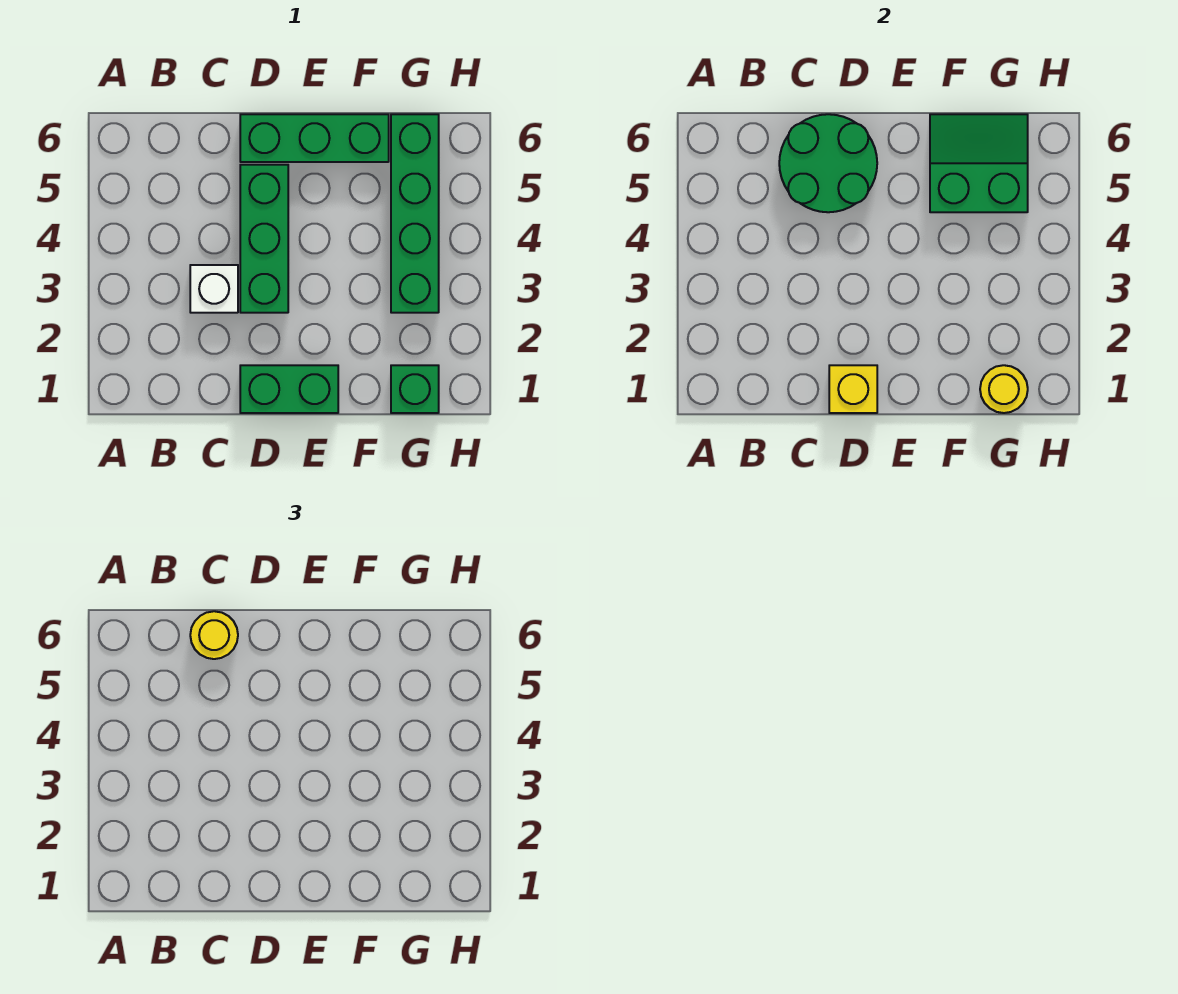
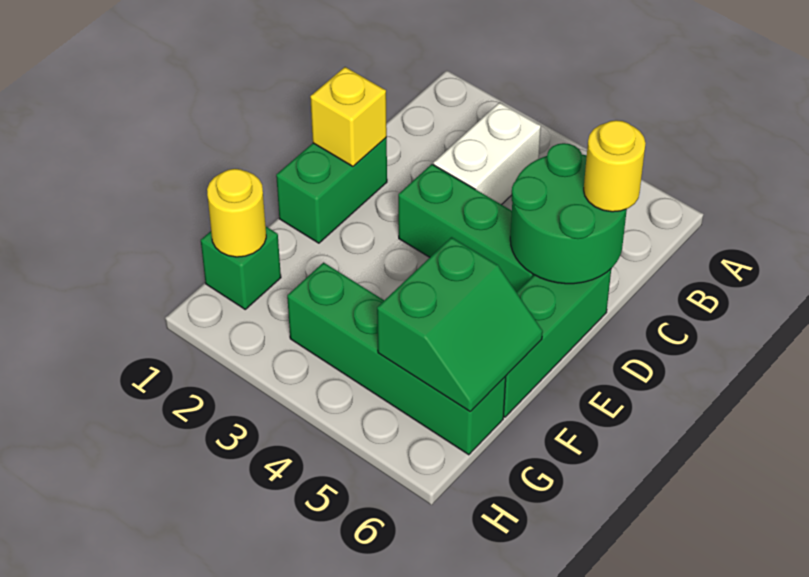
white 1x1 brick [190,265,238,313] -> white 1x2 brick [433,102,541,205]

